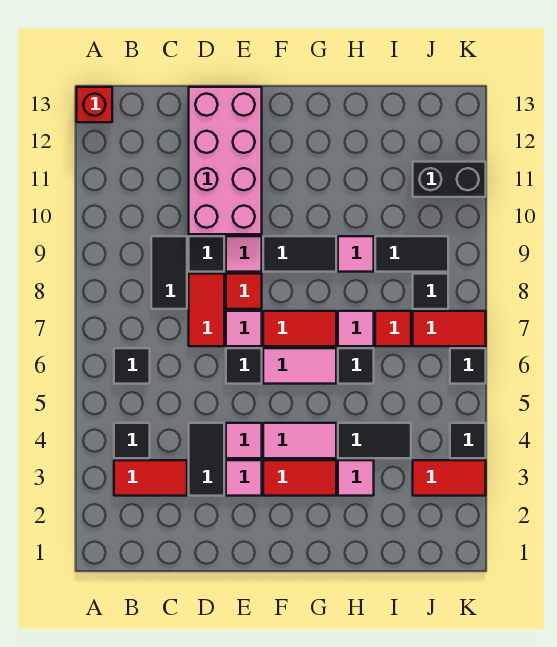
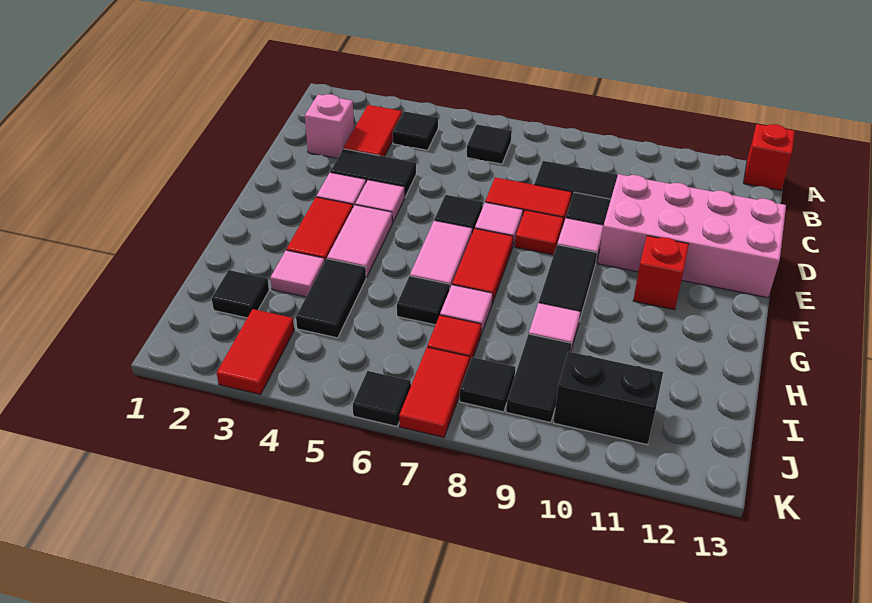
none -> pink 1x1 brick [305,94,354,158]
none -> red 1x1 brick [633,236,689,310]
black 1x2 brick [413,162,486,197] -> black 1x2 brick turned to [553,352,663,445]
black 1x1 tile [450,423,486,458] -> black 1x1 tile moved to [212,270,269,318]

